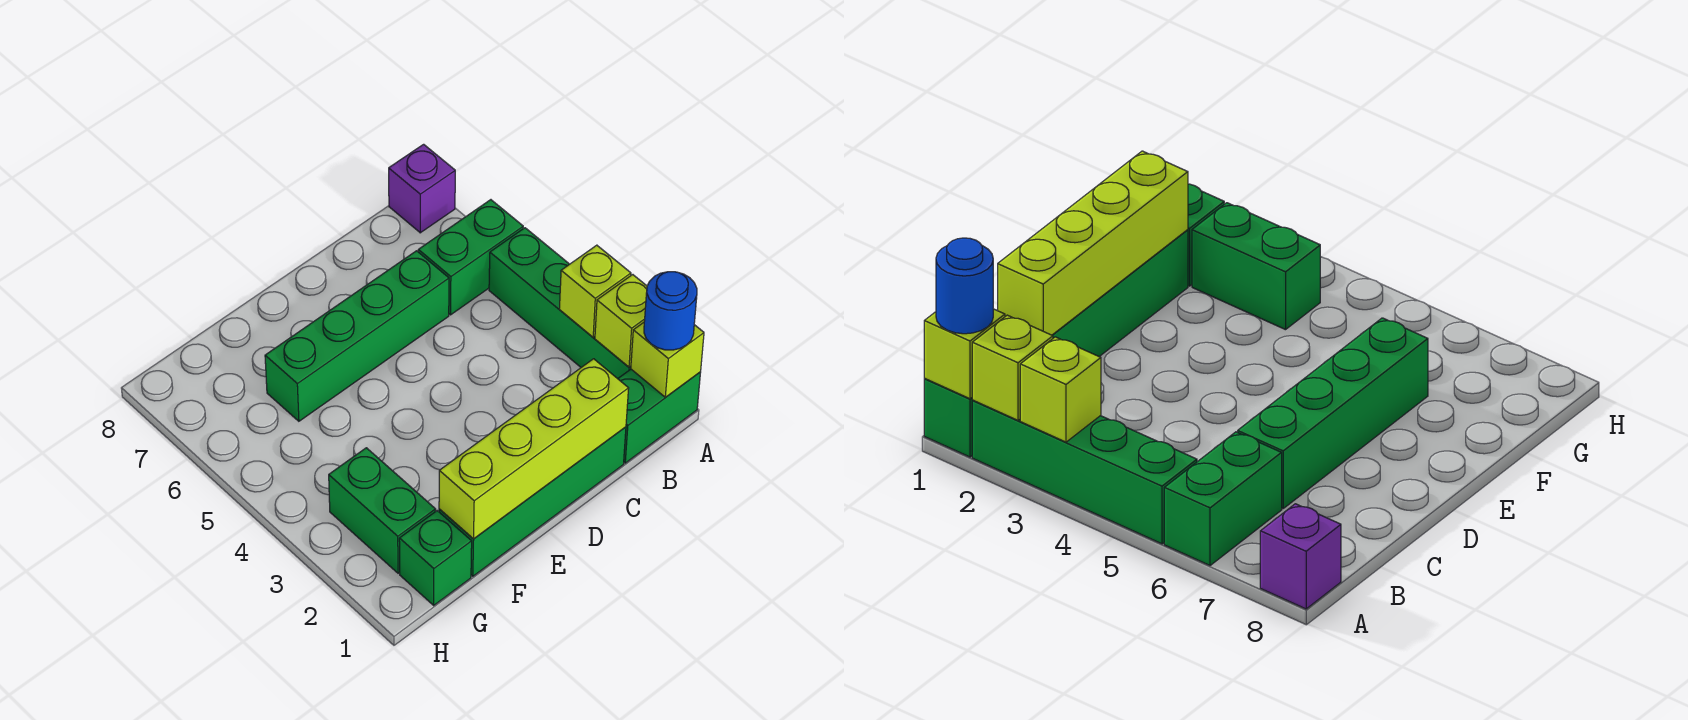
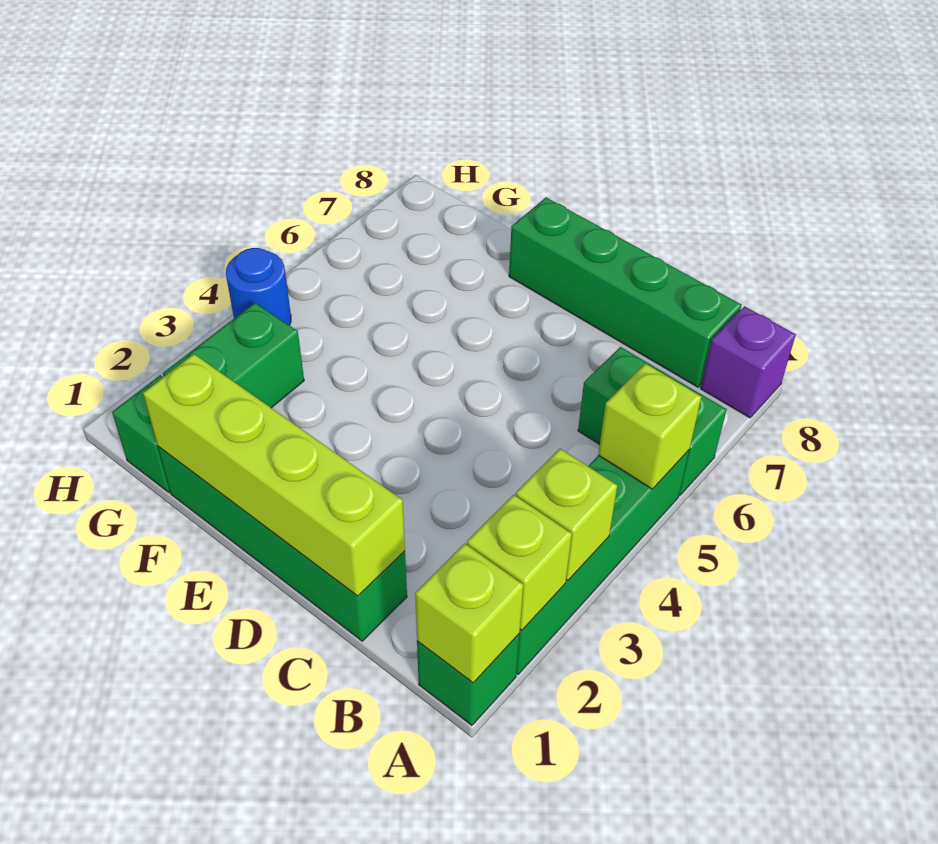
green 1x2 brick [618,369,701,463] -> green 1x1 brick [417,634,519,725]
blue 1x1 round brick [644,272,697,350] -> blue 1x1 round brick moved to [226,248,291,325]
none -> lime 1x1 brick [598,363,701,489]
green 1x4 brick [265,251,449,421] -> green 1x4 brick moved to [509,198,742,387]

